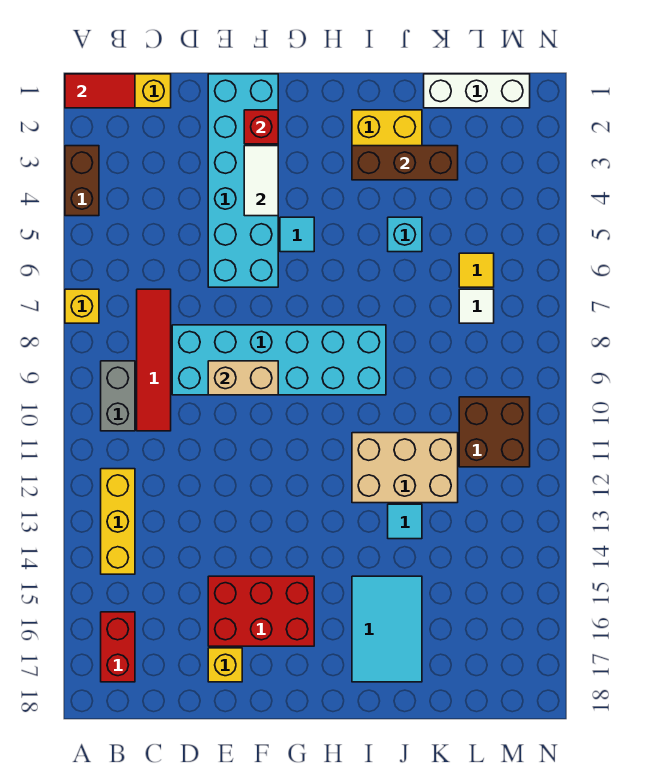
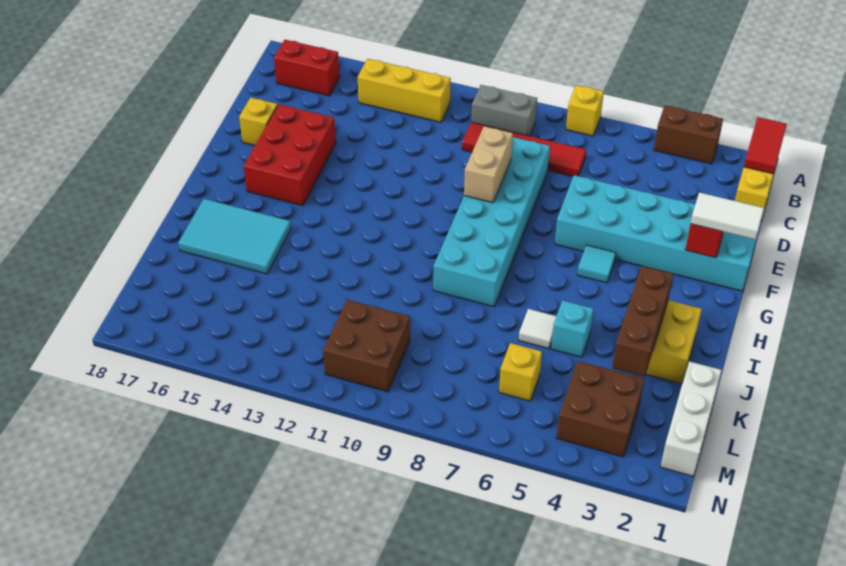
white 1x2 tile [244,146,278,216] -> white 1x2 tile moved to [691,192,764,240]
tan 2x3 brick [352,433,458,503] -> none
cyan 1x1 tile [388,504,422,539] -> none
none -> brown 2x2 brick [557,361,644,457]
yellow 1x1 tile [459,253,494,287] -> yellow 1x1 brick [499,343,542,401]
white 1x1 tile [459,289,494,323] -> white 1x1 tile moved to [519,309,556,349]

